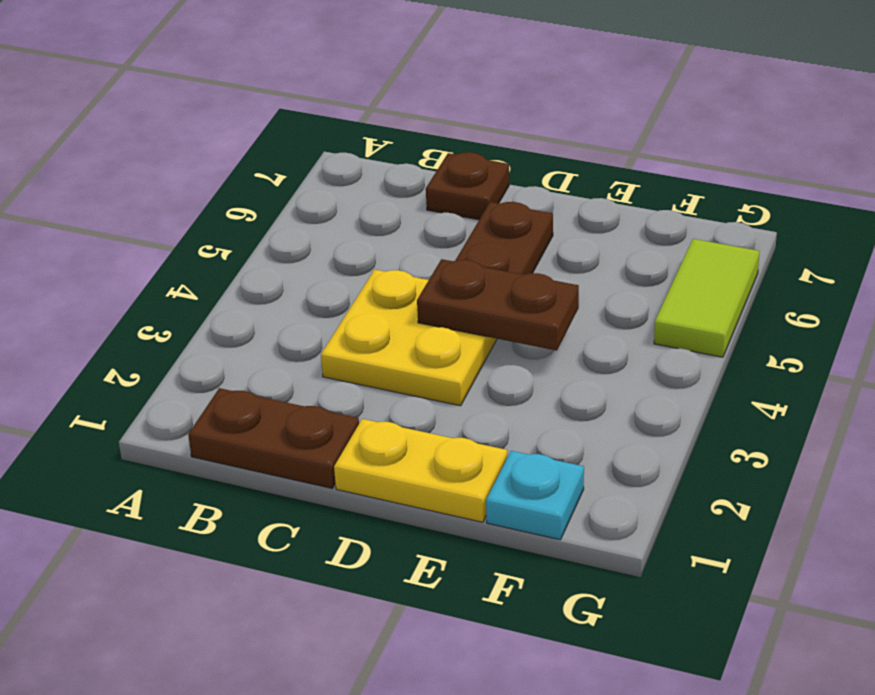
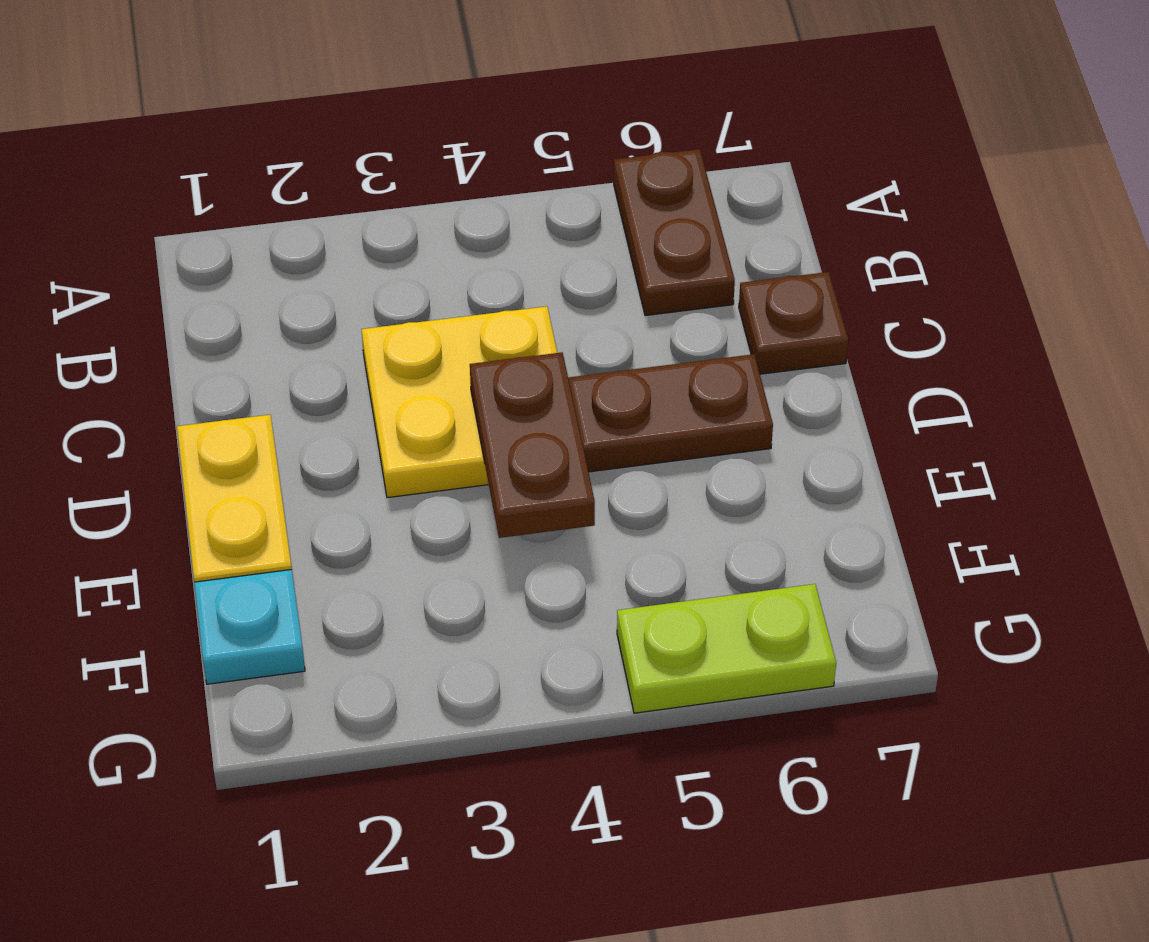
brown 1x2 plate [188,388,359,488] -> brown 1x2 plate moved to [614,149,735,316]
lime 1x2 tile [654,239,759,357] -> lime 1x2 plate [617,584,836,713]

